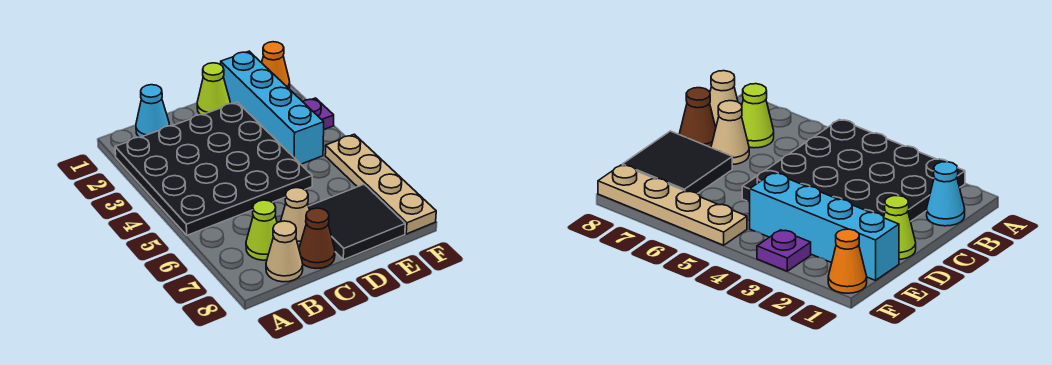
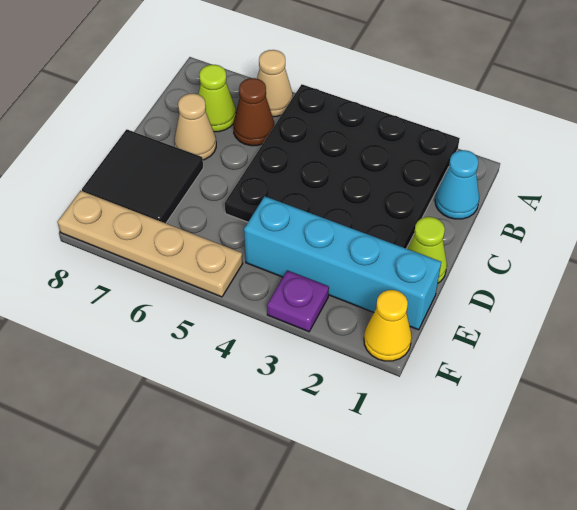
tan 1x1 cone [266,221,303,282] -> tan 1x1 cone moved to [257,50,293,117]
brown 1x1 cone [299,208,335,269] -> brown 1x1 cone moved to [233,78,274,146]
orange 1x1 cone [262,42,290,88] -> yellow 1x1 cone [364,290,412,361]

